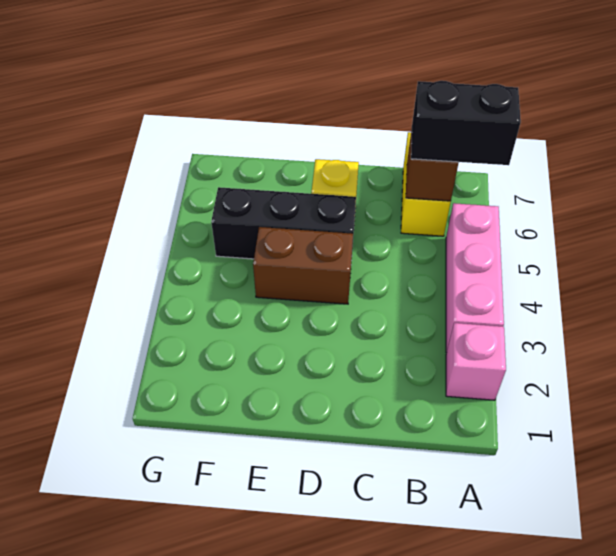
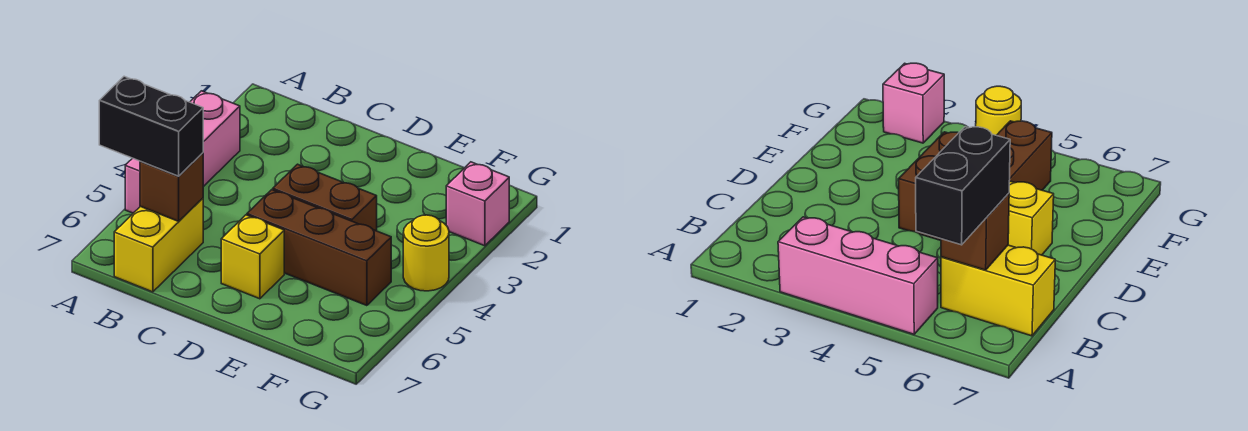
pink 1x1 brick [446,323,506,400] -> pink 1x1 brick moved to [446,162,509,246]
black 1x3 brick [211,187,356,259] -> brown 1x3 brick [247,190,391,306]
none -> yellow 1x1 round brick [403,215,449,291]

